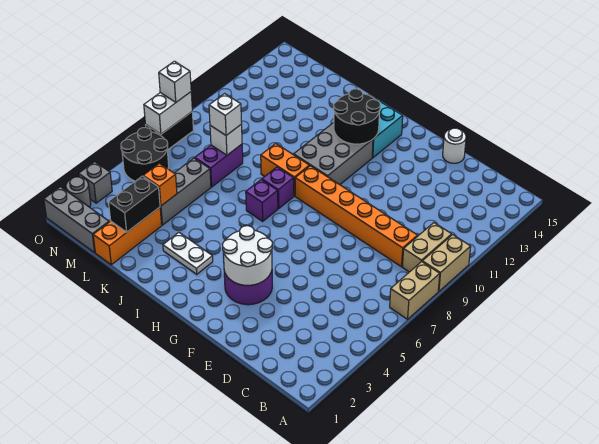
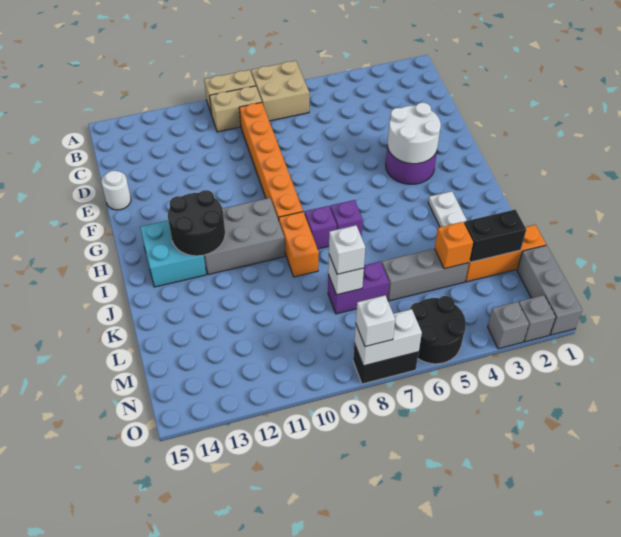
tan 1x2 brick [390,262,440,319] -> tan 2x2 brick [251,61,309,121]
grey 1x1 round brick [66,177,91,207] -> grey 1x1 brick [519,295,556,342]

